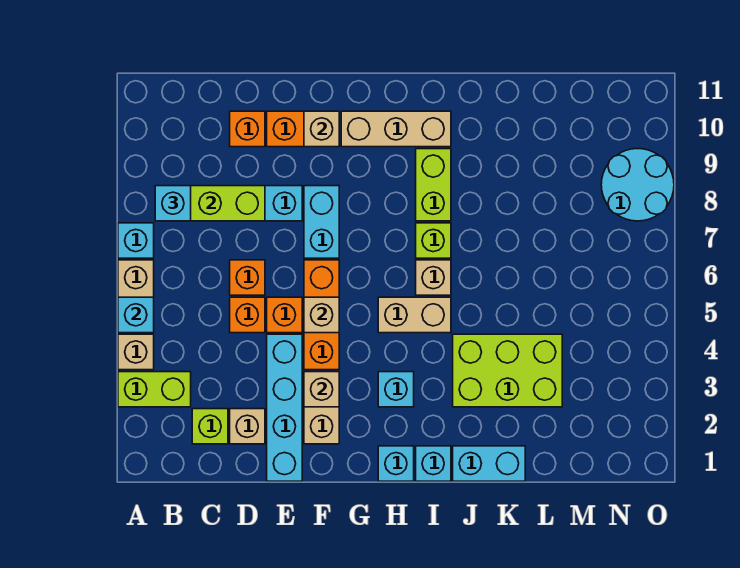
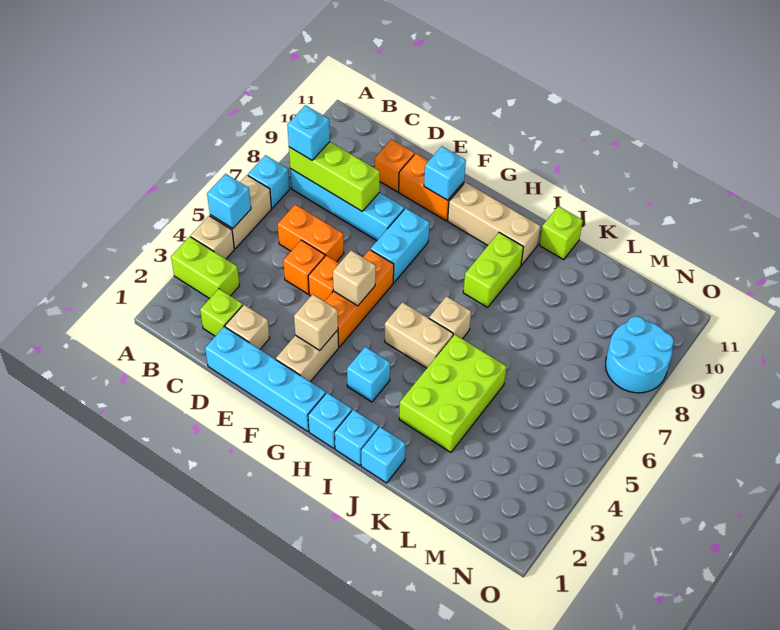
orange 1x1 brick [230,260,265,295] -> orange 1x2 brick [278,204,344,262]
cyan 1x4 brick [267,334,302,481] -> cyan 1x4 brick turned to [205,327,326,432]
tan 1x1 brick [304,111,339,147] -> cyan 1x1 brick [424,146,466,200]
lime 1x1 brick [416,223,451,258] -> lime 1x1 brick moved to [539,206,583,260]
cyan 1x2 brick [453,446,525,481] -> cyan 1x1 brick [361,427,405,483]
lime 2x3 brick [453,334,562,407] -> lime 2x3 brick turned to [399,334,507,452]

